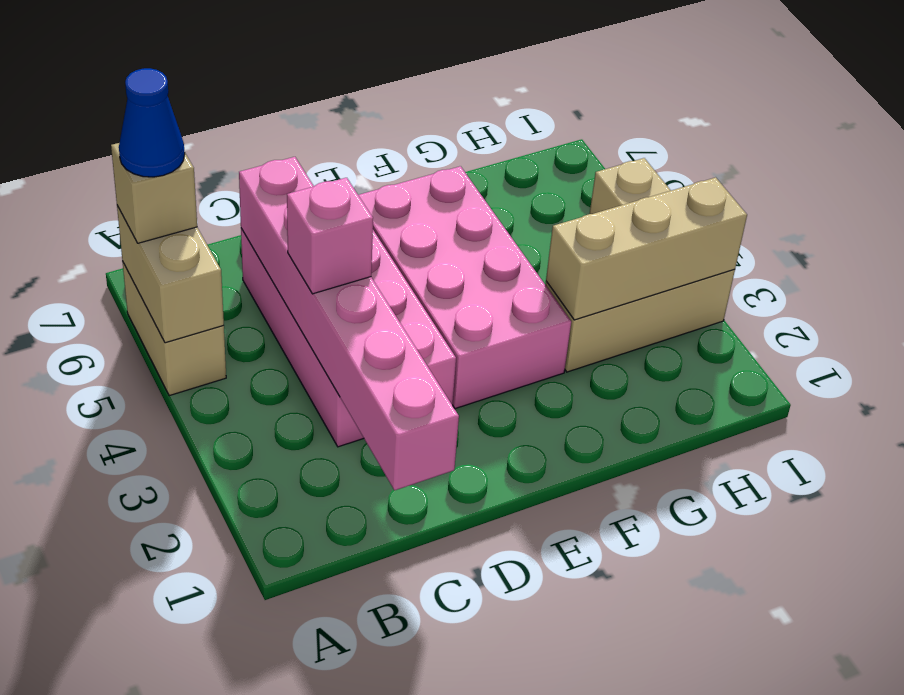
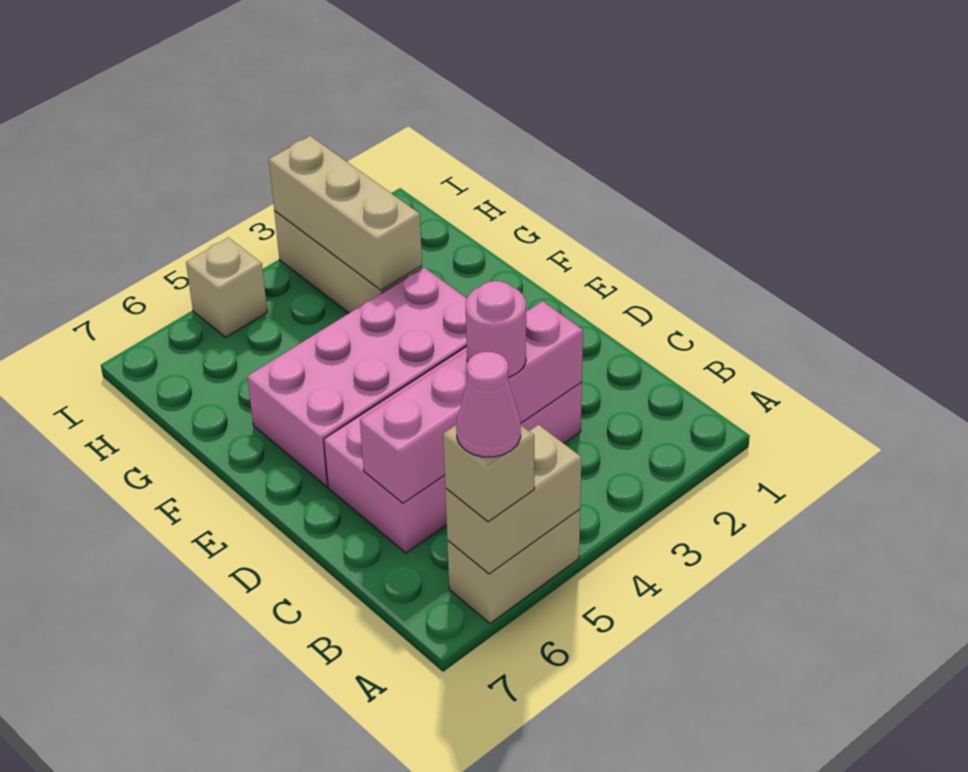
blue 1x1 cone [119,68,185,177] -> pink 1x1 cone [456,352,521,457]
pink 1x6 brick [239,157,459,490] -> pink 1x4 brick [360,301,583,503]
pink 1x1 brick [287,178,373,294] -> pink 1x1 round brick [466,281,526,377]

